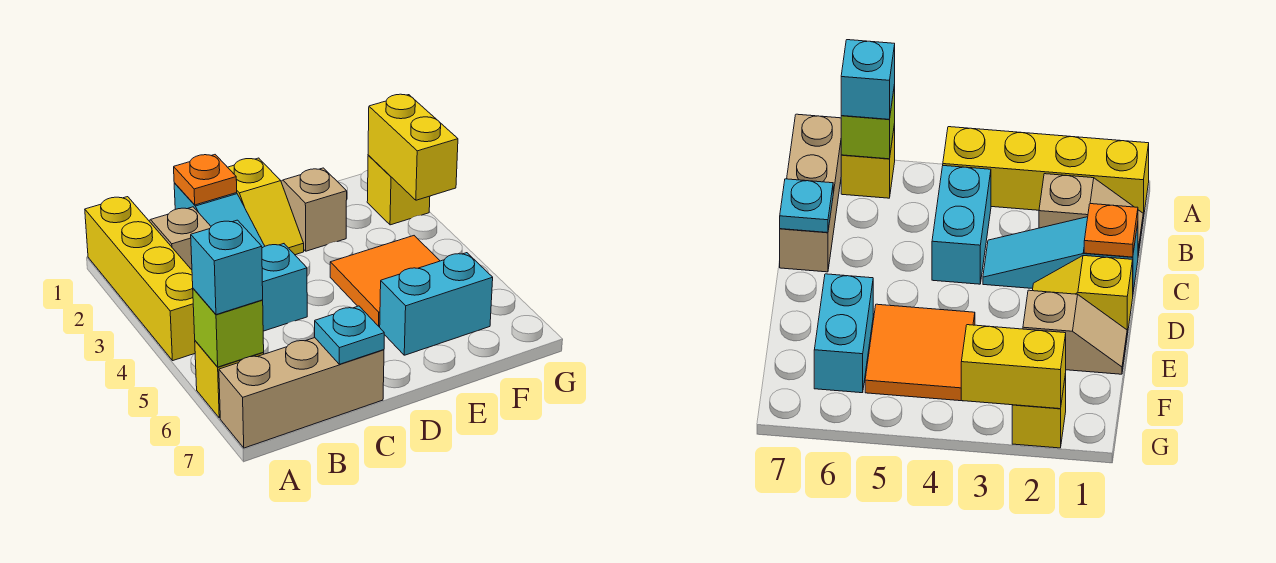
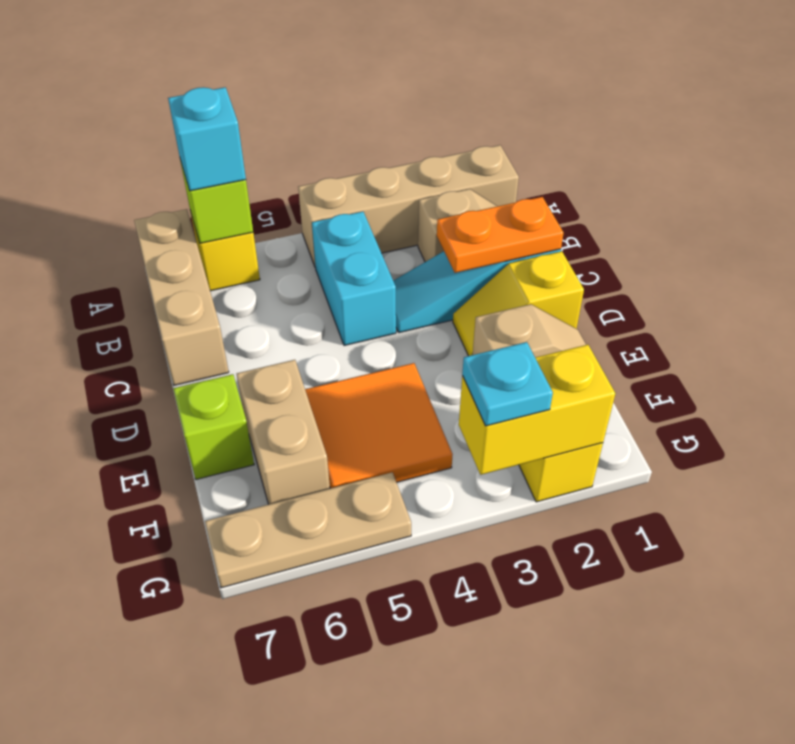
yellow 1x4 brick [85,197,195,361] -> tan 1x4 brick [298,145,519,268]
orange 1x1 plate [174,155,237,205] -> orange 1x2 plate [437,197,564,273]
cyan 1x1 plate [315,306,384,364] -> cyan 1x1 plate moved to [462,342,553,426]
cyan 1x2 brick [380,253,493,355] -> tan 1x2 brick [237,360,330,504]
none -> lime 1x1 brick [173,374,254,479]
none -> tan 1x3 plate [205,472,411,588]

